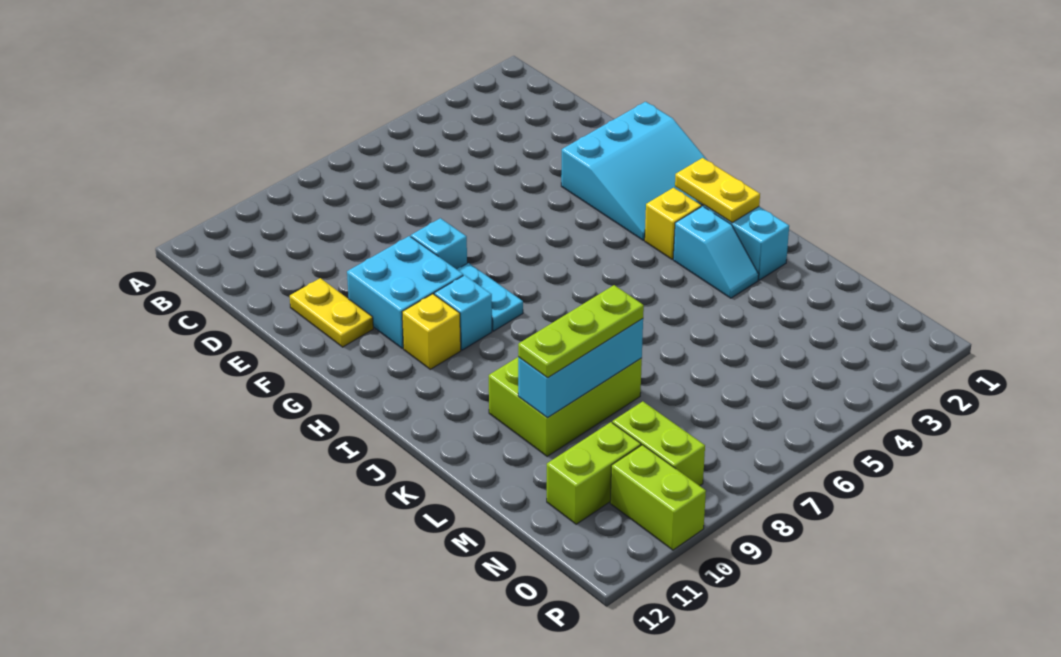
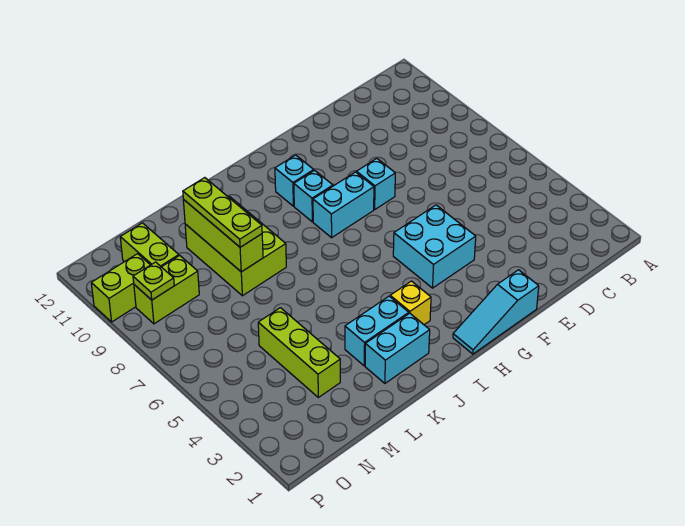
yellow 1x2 plate [290,278,373,347] -> none
cyan 3x3 slope [561,102,708,240] -> cyan 1x3 slope [453,270,539,354]
cyan 2x2 brick [347,236,463,349] -> cyan 2x2 brick moved to [393,205,476,288]
cyan 1x2 plate [457,263,523,331] -> cyan 1x2 brick [313,172,374,238]
yellow 1x1 brick [402,294,461,369] -> cyan 1x1 brick [275,155,314,206]
yellow 1x2 plate [675,158,760,223] -> none
cyan 1x2 slope [673,206,759,298] -> cyan 1x2 brick [345,296,409,366]
cyan 1x3 brick [518,319,643,418] -> lime 1x3 brick [183,199,263,272]
none -> lime 1x3 brick [258,308,340,397]
none -> lime 1x1 plate [133,262,174,300]

